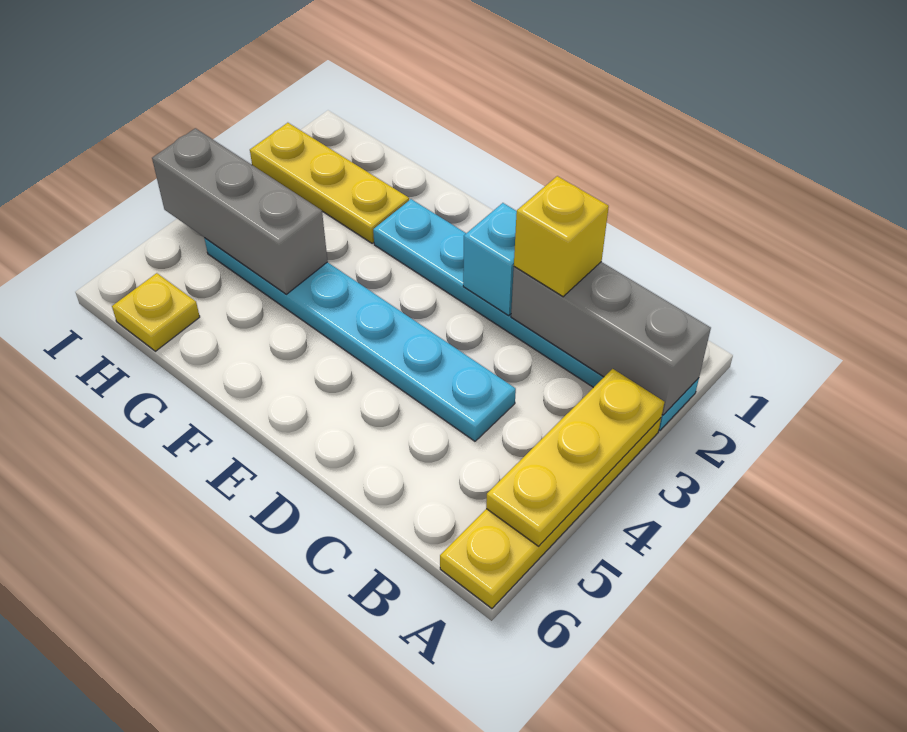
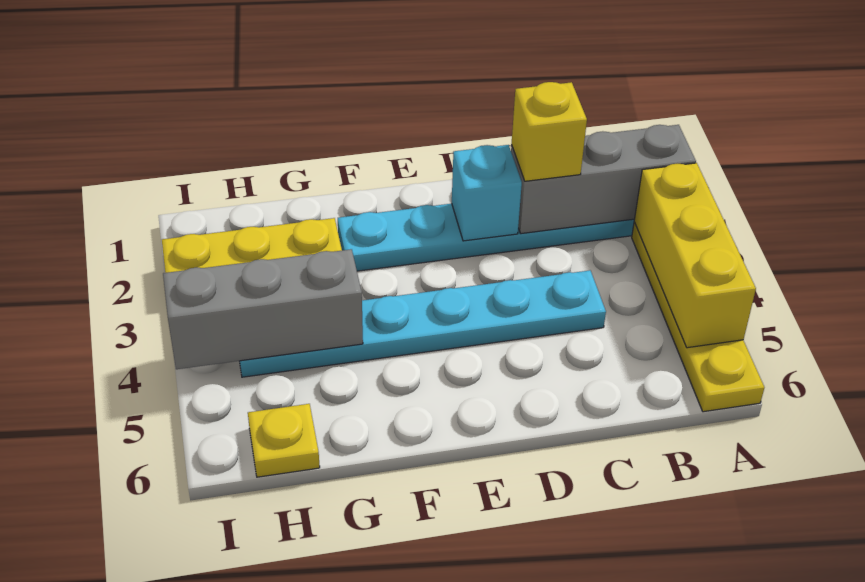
yellow 1x3 plate [486,369,664,546] -> yellow 1x3 brick [634,163,756,348]

